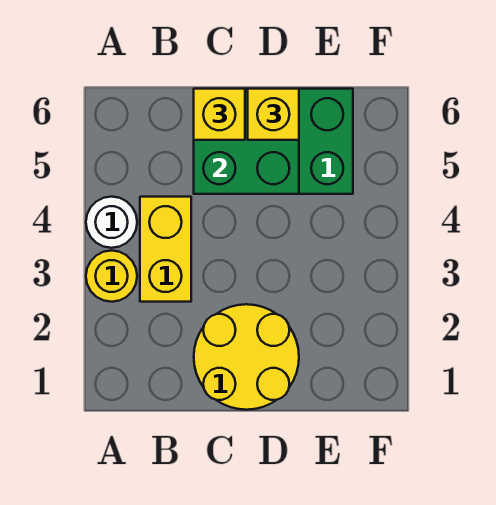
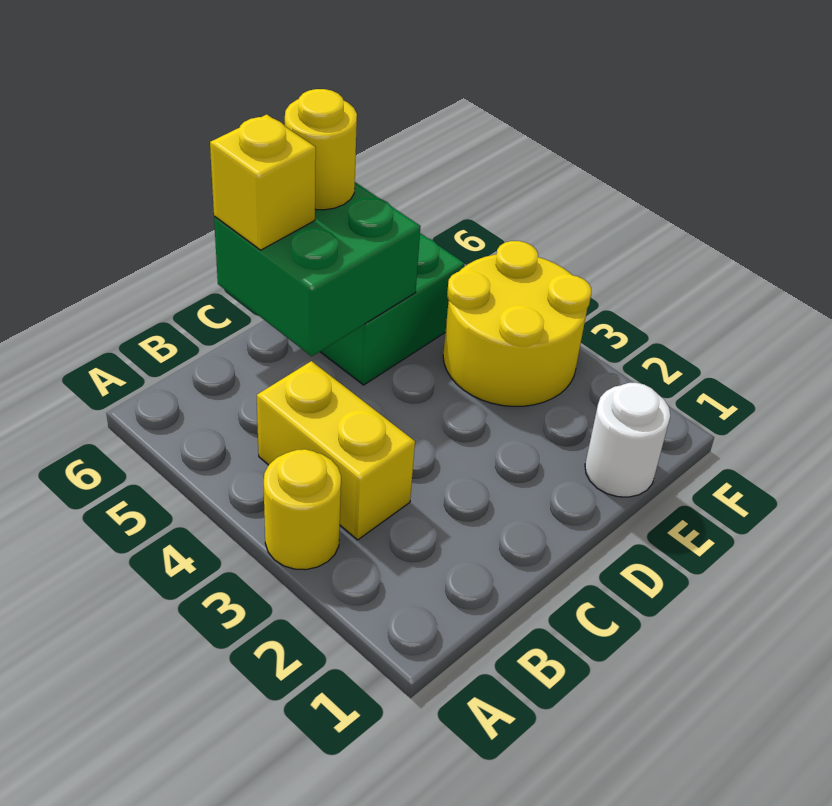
white 1x1 round brick [86,197,137,248] -> white 1x1 round brick moved to [585,383,670,497]
yellow 2x2 round brick [194,304,299,410] -> yellow 2x2 round brick moved to [443,241,591,406]
yellow 1x1 brick [248,89,299,140] -> yellow 1x1 round brick [285,89,357,210]

